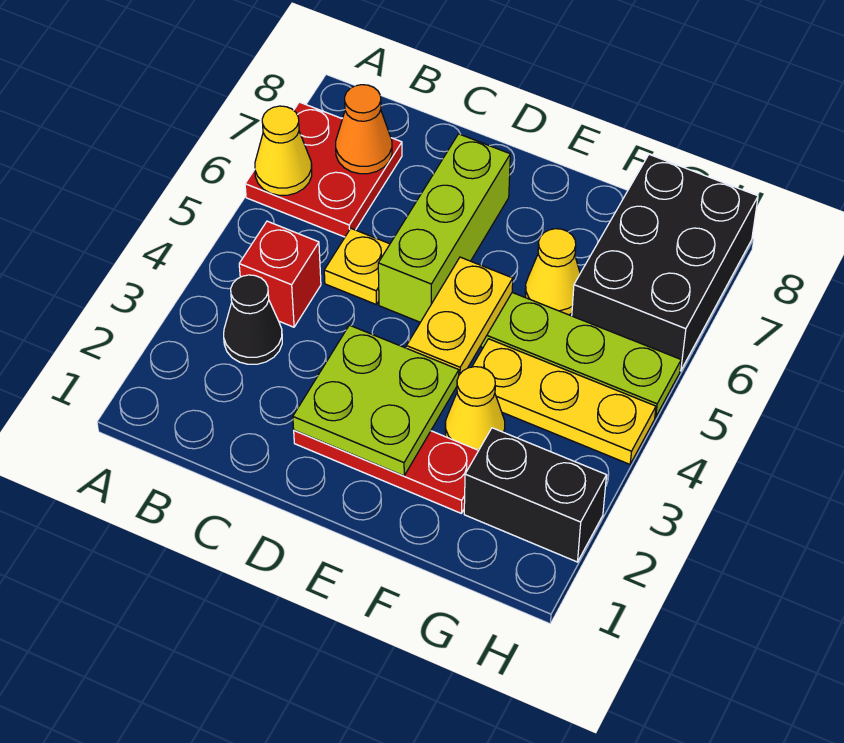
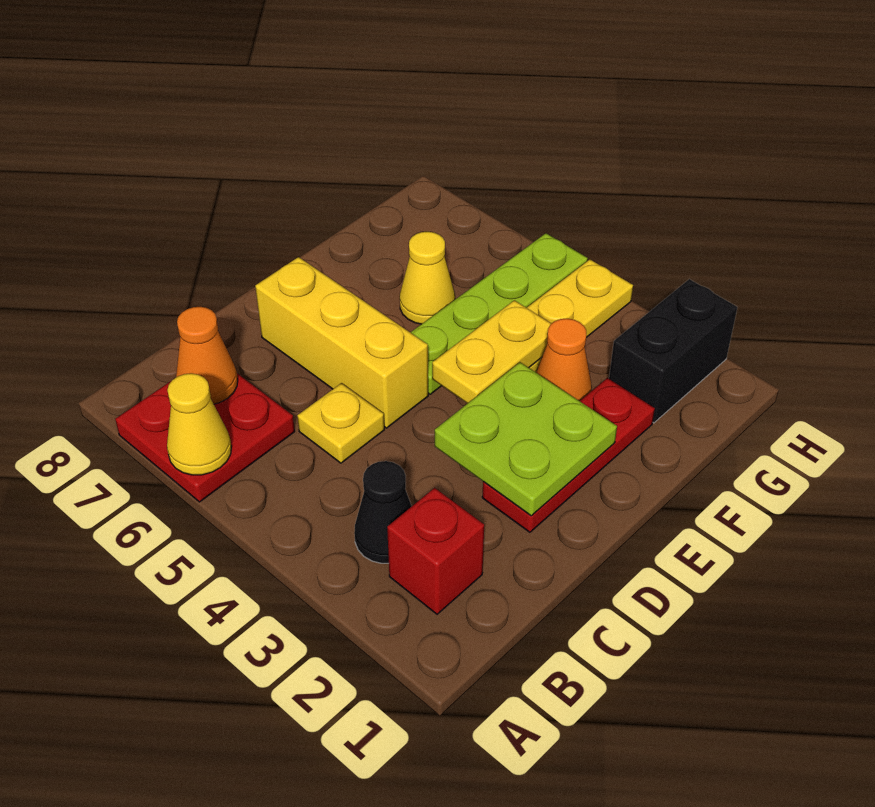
red 1x1 brick [239,221,321,327] -> red 1x1 brick moved to [387,488,484,614]
lime 1x3 brick [378,134,510,322] -> yellow 1x3 brick [255,257,428,428]
yellow 1x2 plate [406,257,513,375] -> yellow 1x2 plate turned to [432,300,551,403]
yellow 1x1 cone [445,367,505,450] -> orange 1x1 cone [536,319,592,401]
black 2x3 brick [572,154,758,371] -> none

